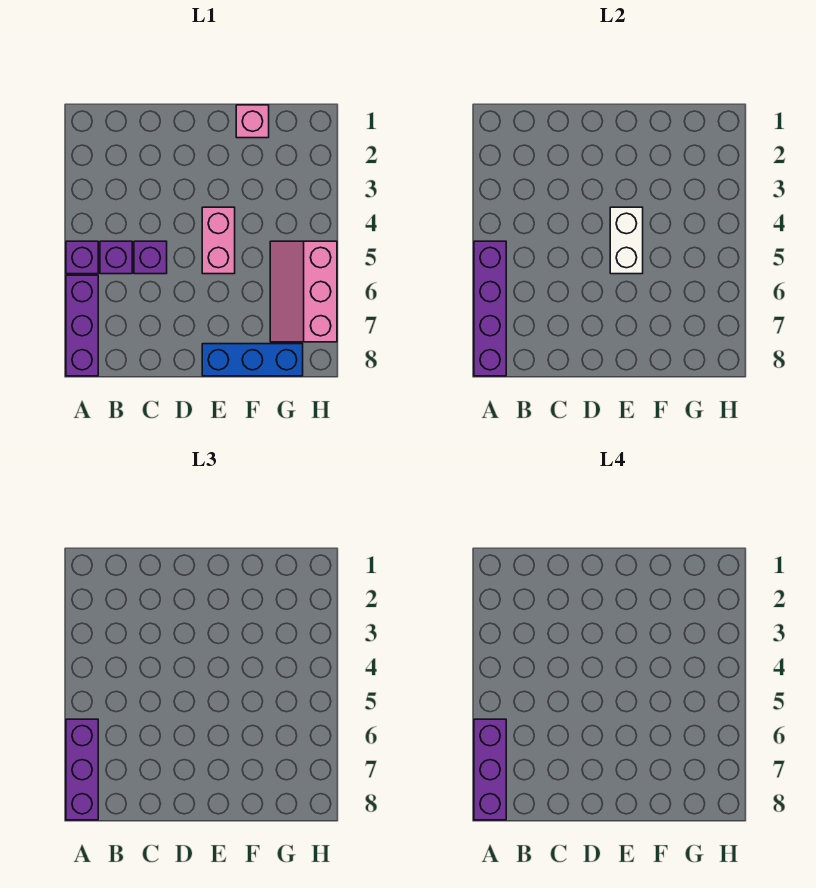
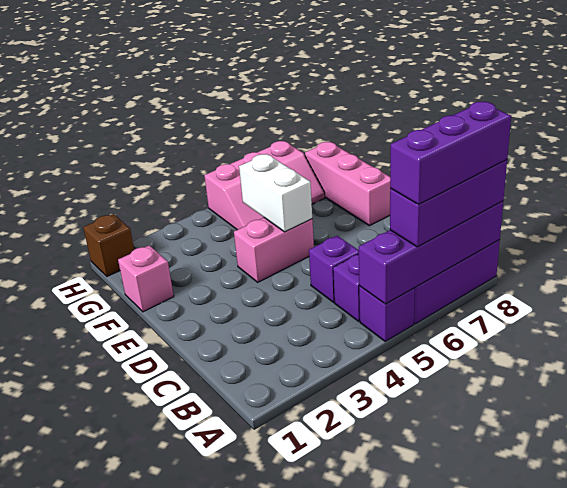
white 1x2 brick [610,207,643,274] -> white 1x2 brick turned to [239,154,312,232]
blue 1x3 brick [202,344,303,376] -> pink 1x3 brick [305,142,390,226]
none -> brown 1x1 brick [83,214,134,276]

